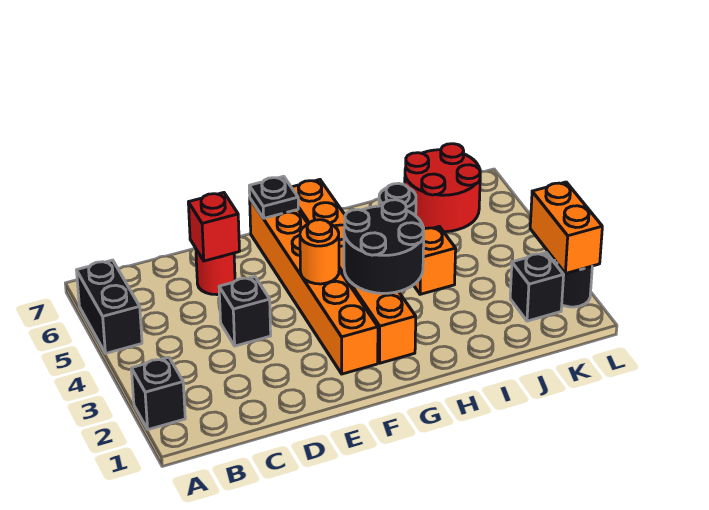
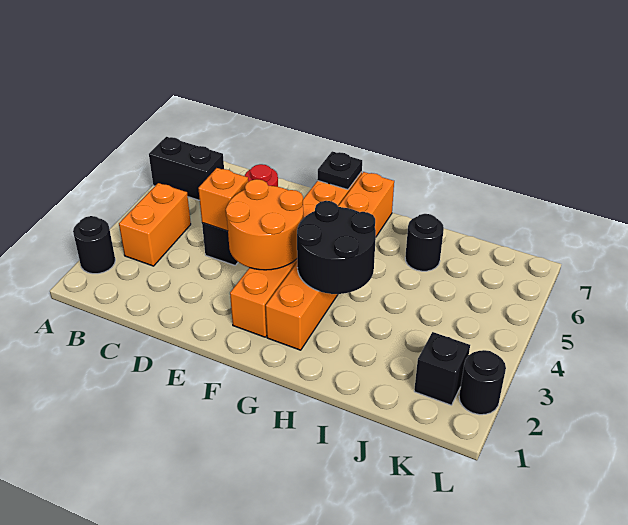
black 1x1 brick [131,357,185,430] -> black 1x1 round brick [73,216,115,274]
black 1x2 brick [77,260,142,353] -> black 1x2 brick turned to [149,137,224,200]
red 1x1 brick [188,193,239,261] -> none
orange 1x1 round brick [300,220,339,284] -> orange 2x2 round brick [226,179,303,270]
orange 1x1 brick [414,227,456,294] -> orange 1x1 brick moved to [198,168,248,231]
red 2x2 round brick [405,144,480,232] -> none
orange 1x2 brick [530,182,602,274] -> orange 1x2 brick moved to [119,183,191,266]

